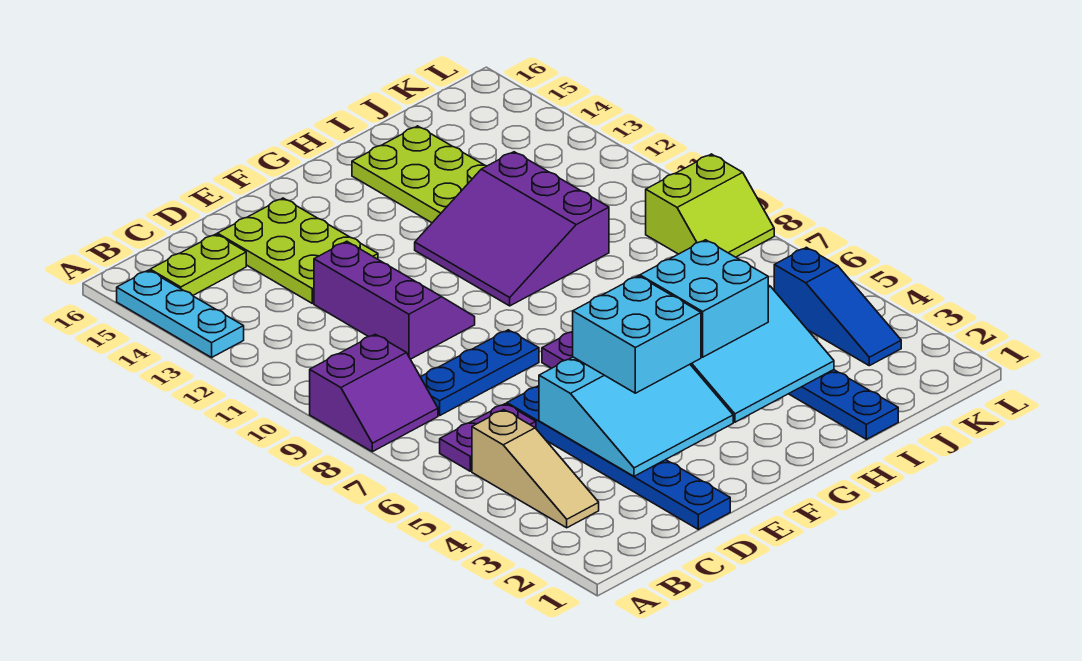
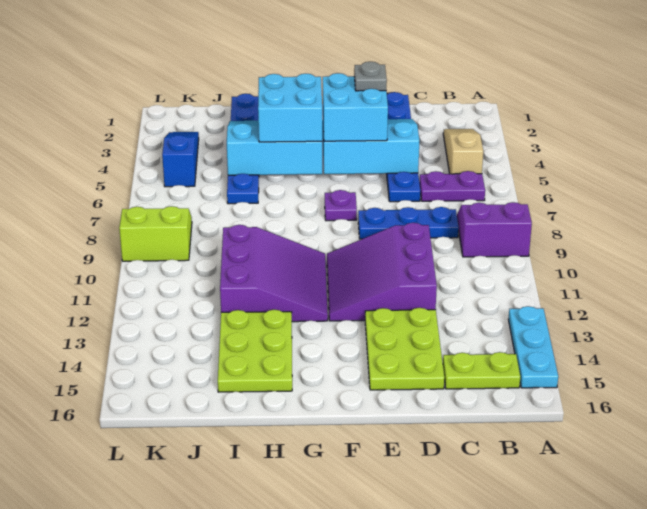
purple 2x3 slope [314,241,475,359] -> purple 3x3 slope [327,223,437,321]
none -> grey 1x1 plate [354,62,387,91]

